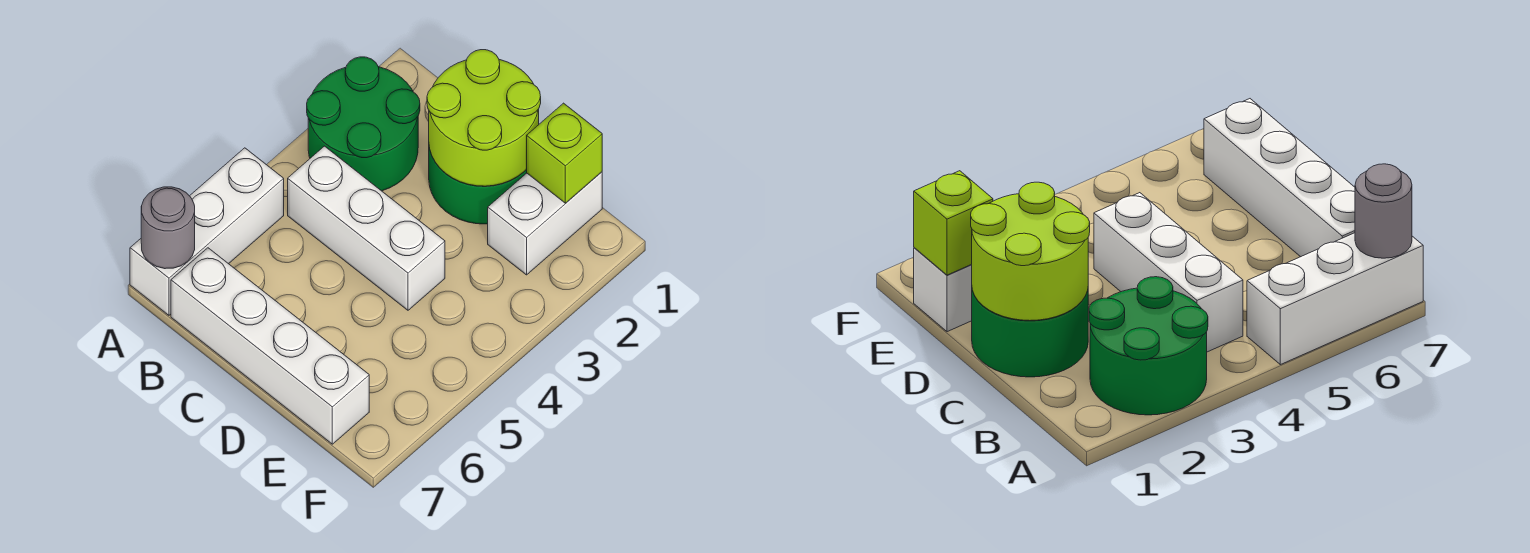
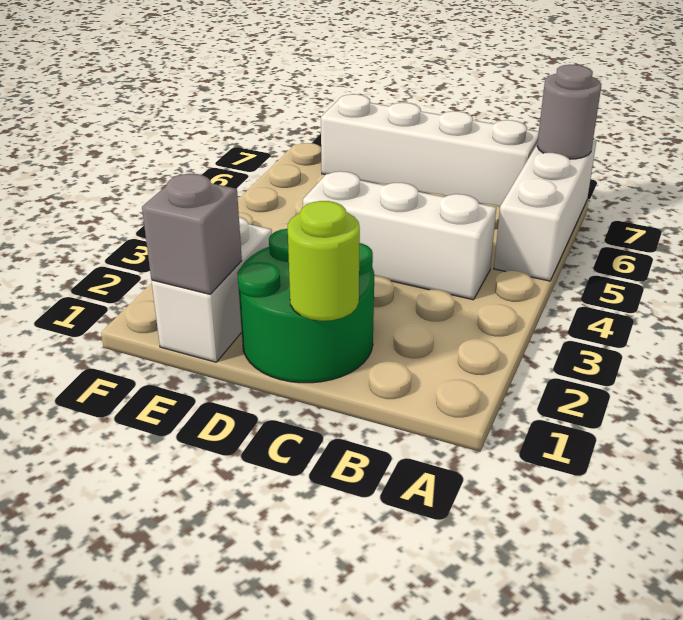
green 2x2 round brick [307,57,420,191] -> none
lime 2x2 round brick [427,50,541,186] -> lime 1x1 round brick [288,201,360,321]
lime 1x1 brick [526,103,602,203] -> grey 1x1 brick [142,174,242,294]

